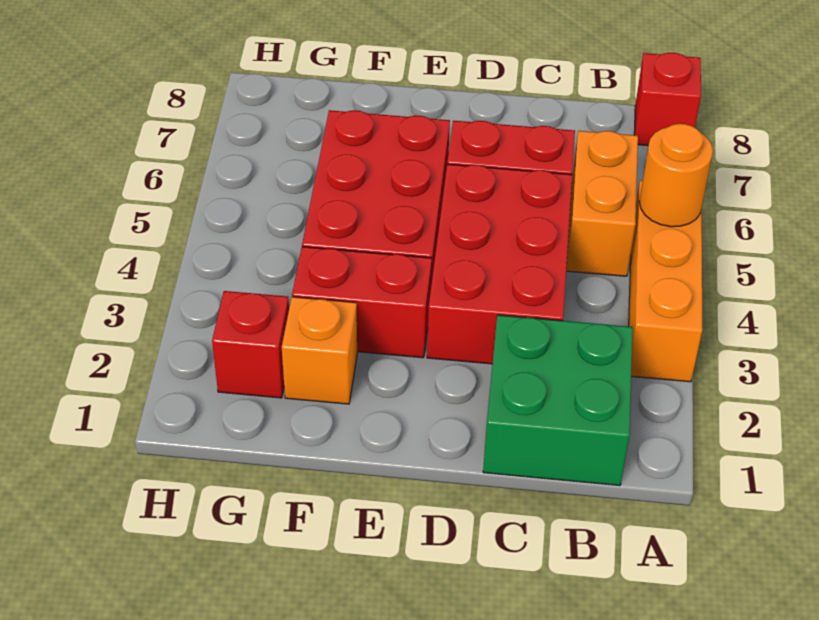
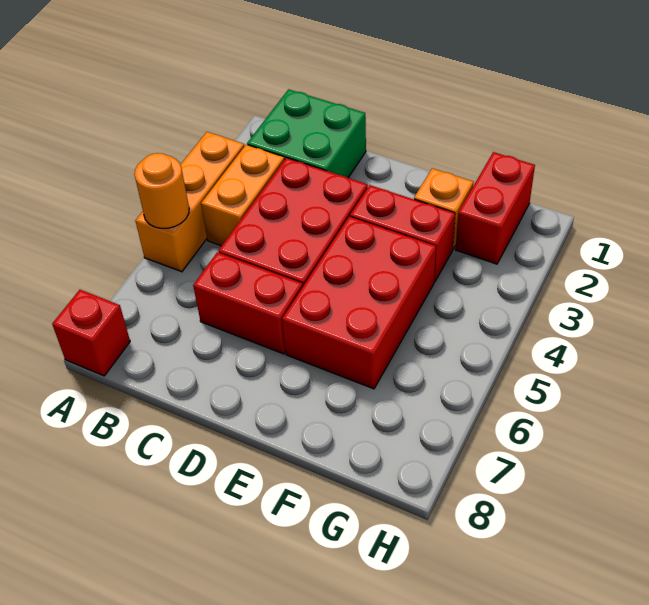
orange 1x2 brick [566,131,638,276] -> orange 1x2 brick moved to [201,145,284,246]
red 1x1 brick [212,291,289,398] -> red 1x2 brick [456,152,535,264]

